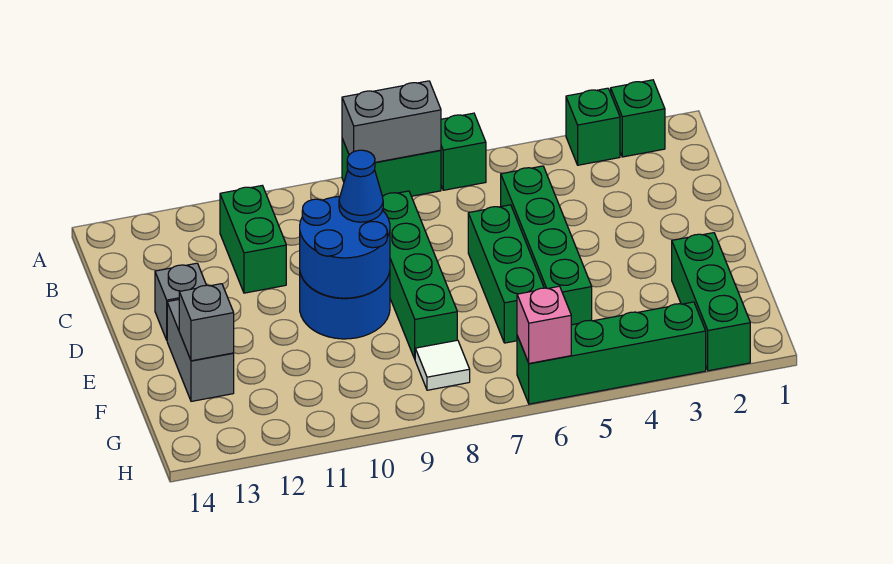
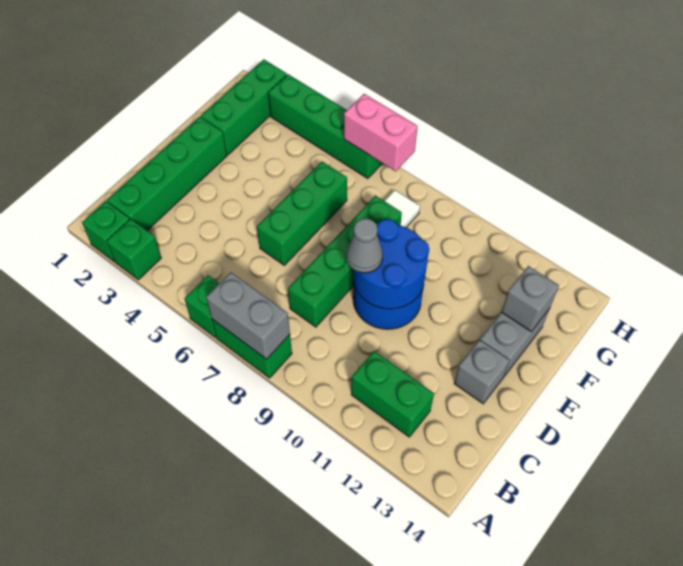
green 1x2 brick [220,186,286,293] -> green 1x2 brick turned to [351,351,434,437]
green 1x4 brick [501,166,592,325] -> green 1x4 brick moved to [107,117,227,230]
blue 1x1 cone [339,150,383,222] -> grey 1x1 cone [346,219,383,273]
pink 1x1 brick [517,286,571,363] -> pink 1x2 brick [344,94,418,171]

